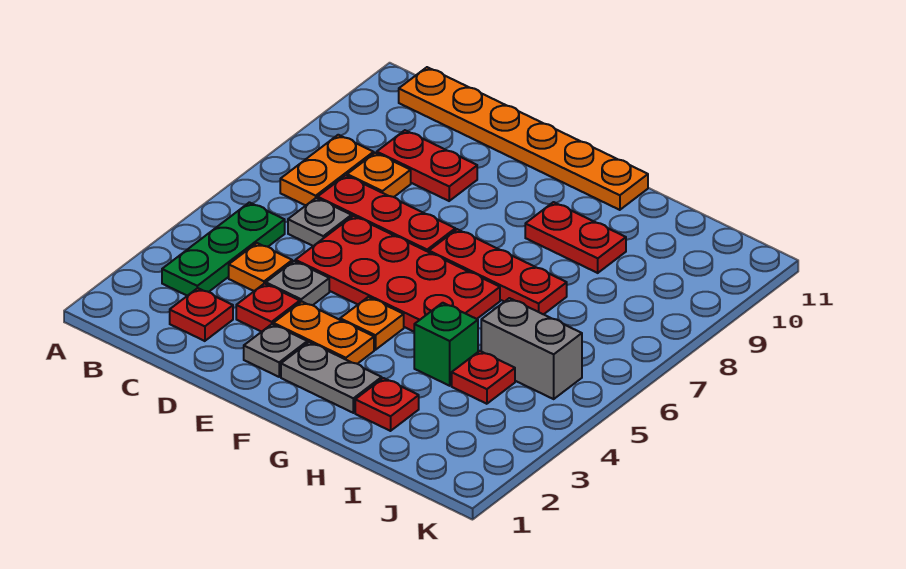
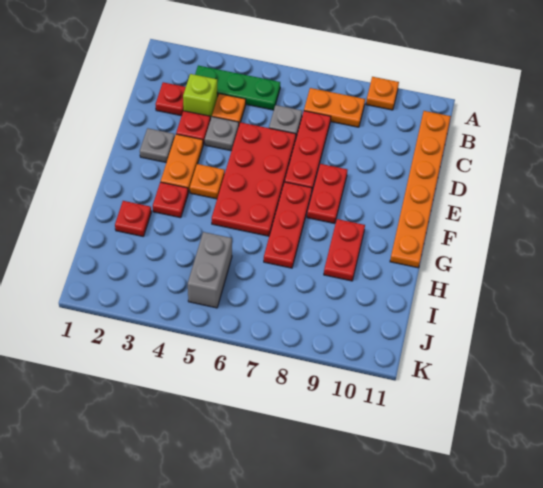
none -> lime 1x1 brick [183,74,218,120]
orange 1x1 plate [347,153,411,197] -> orange 1x1 plate moved to [366,77,399,110]
red 1x2 plate [377,130,477,201] -> red 1x2 plate moved to [307,164,347,224]
grey 1x2 plate [281,342,382,413] -> none
green 1x1 brick [414,303,478,386] -> none
red 1x1 plate [452,351,515,404] -> red 1x1 plate moved to [153,182,188,218]

